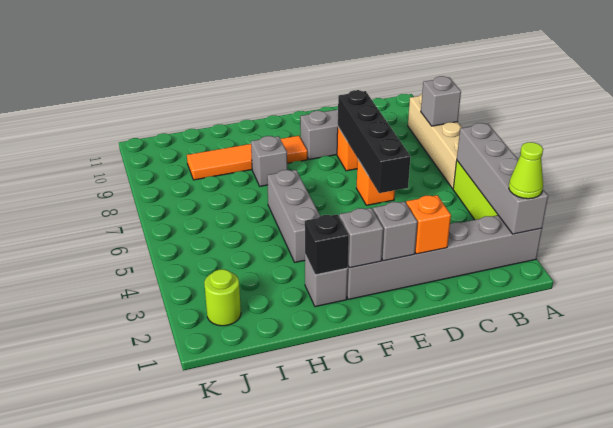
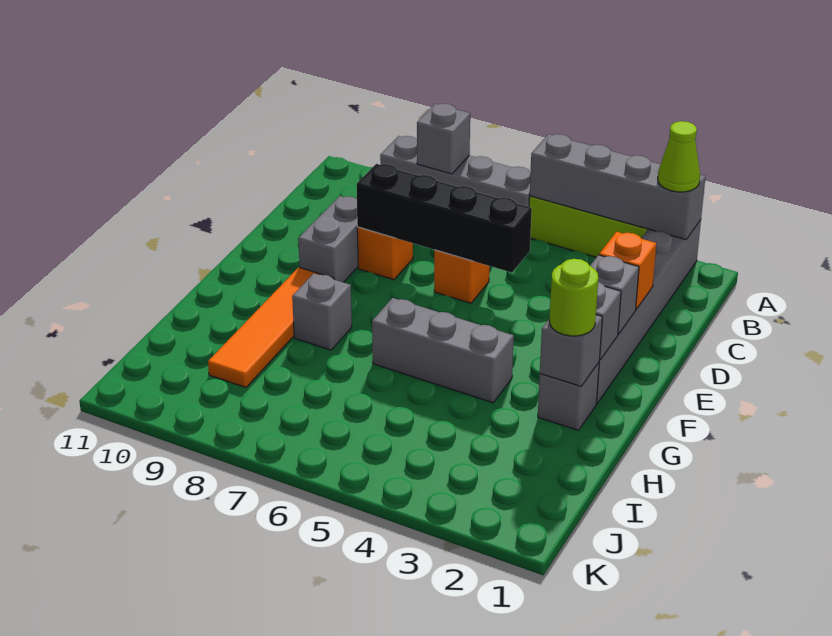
tan 1x4 brick [408,94,462,189] -> grey 1x4 brick [380,136,531,207]
black 1x1 brick [305,214,349,275] -> grey 1x1 brick [540,315,602,386]
lime 1x1 round brick [204,269,241,326] -> lime 1x1 round brick moved to [549,259,598,336]

